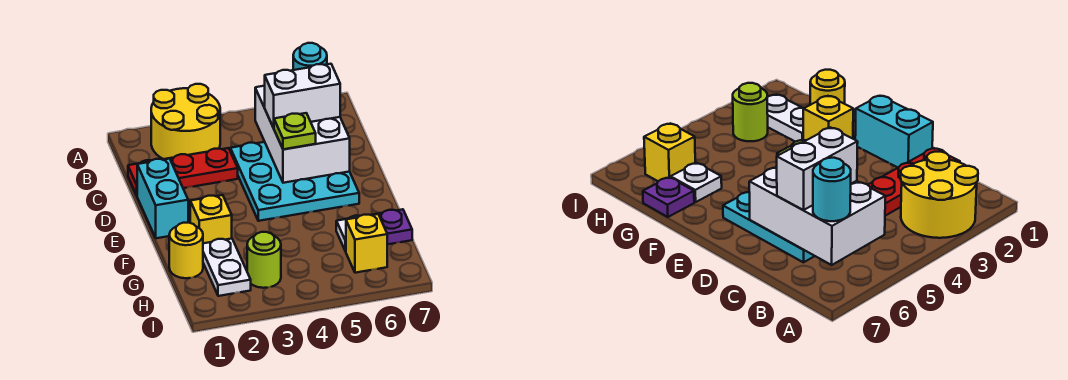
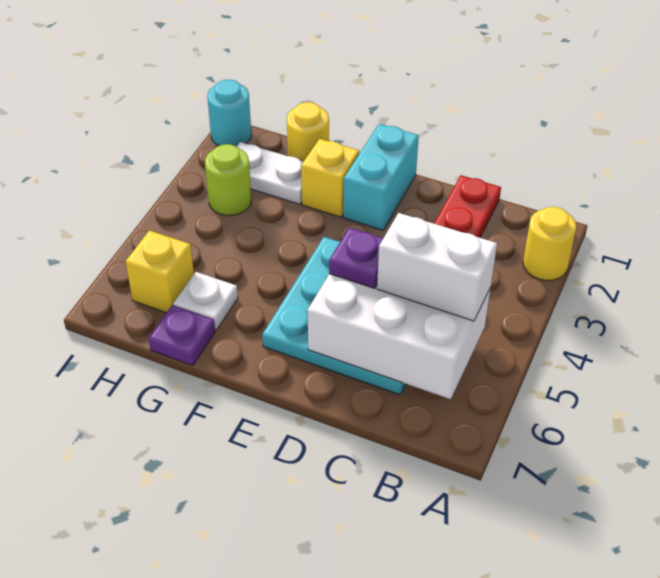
yellow 2x2 round brick [151,84,220,159] -> yellow 1x1 round brick [523,207,576,280]
cyan 1x1 round brick [293,43,327,70] -> cyan 1x1 round brick moved to [207,80,251,147]
white 1x2 brick [265,64,340,128] -> white 1x2 brick turned to [377,213,497,321]
cyan 1x2 brick [137,159,188,238] -> cyan 1x2 brick turned to [343,124,419,230]
lime 1x1 plate [274,113,316,149] -> purple 1x1 plate [329,228,383,289]

